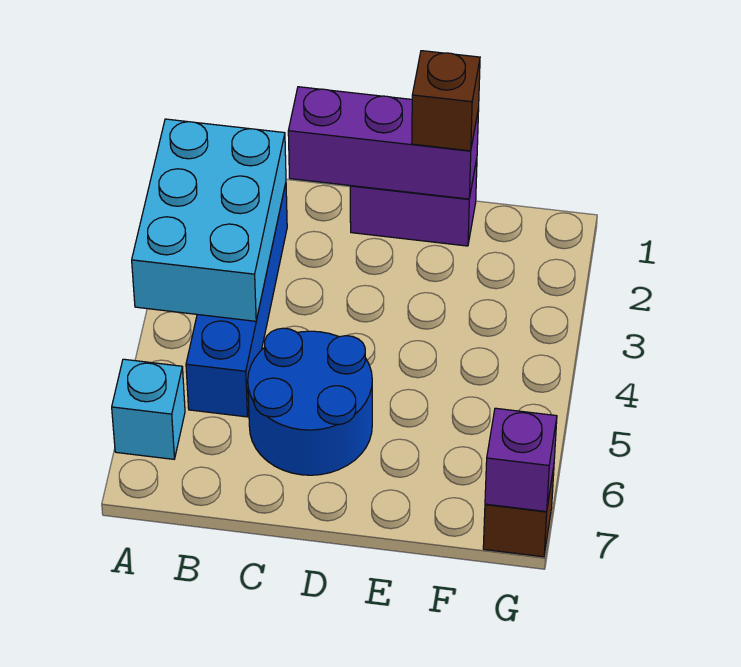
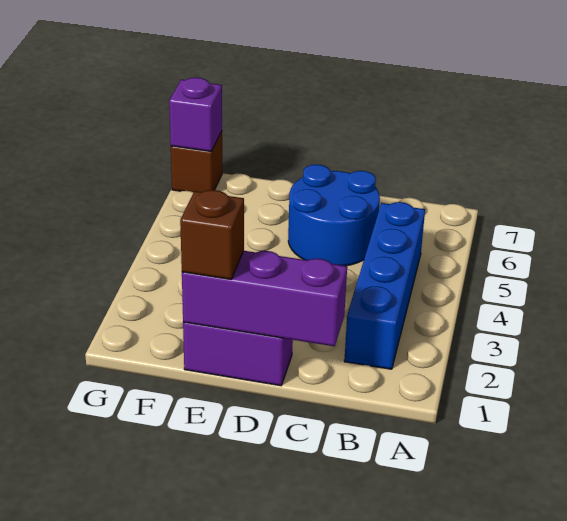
cyan 2x3 brick [132,119,286,321] -> none
cyan 1x1 brick [112,359,185,459] -> none

